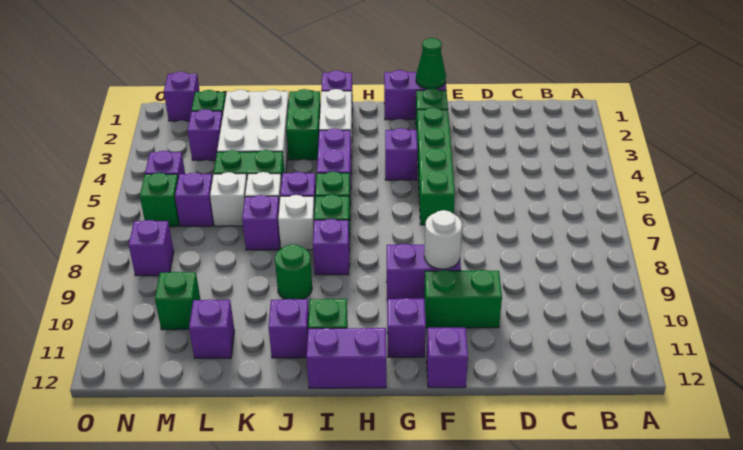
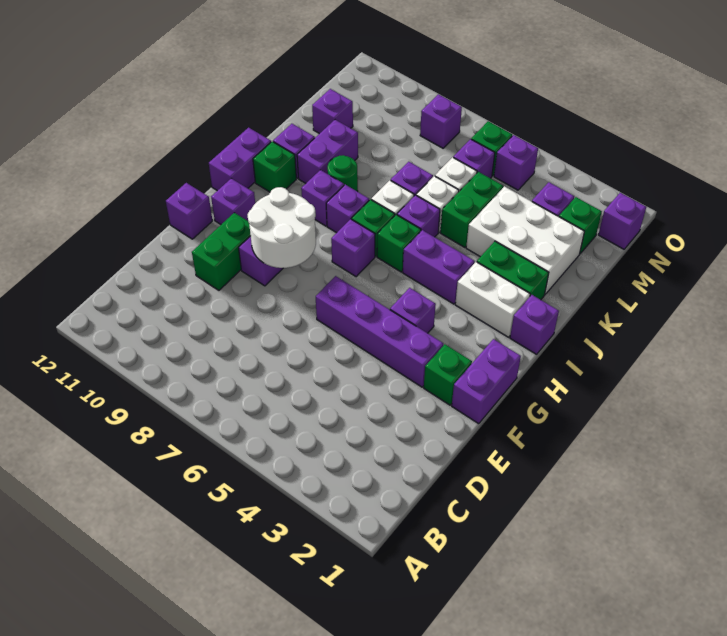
green 1x1 cone [416,38,446,89] -> none
green 1x4 brick [417,108,455,225] -> purple 1x4 brick [316,276,443,387]
white 1x1 round brick [424,210,462,269] -> white 2x2 round brick [248,187,316,268]
none -> purple 1x1 brick [331,219,375,277]
none -> purple 1x1 brick [301,170,344,226]
none -> purple 1x2 brick [297,120,358,183]
green 1x1 brick [155,272,200,330] -> none

